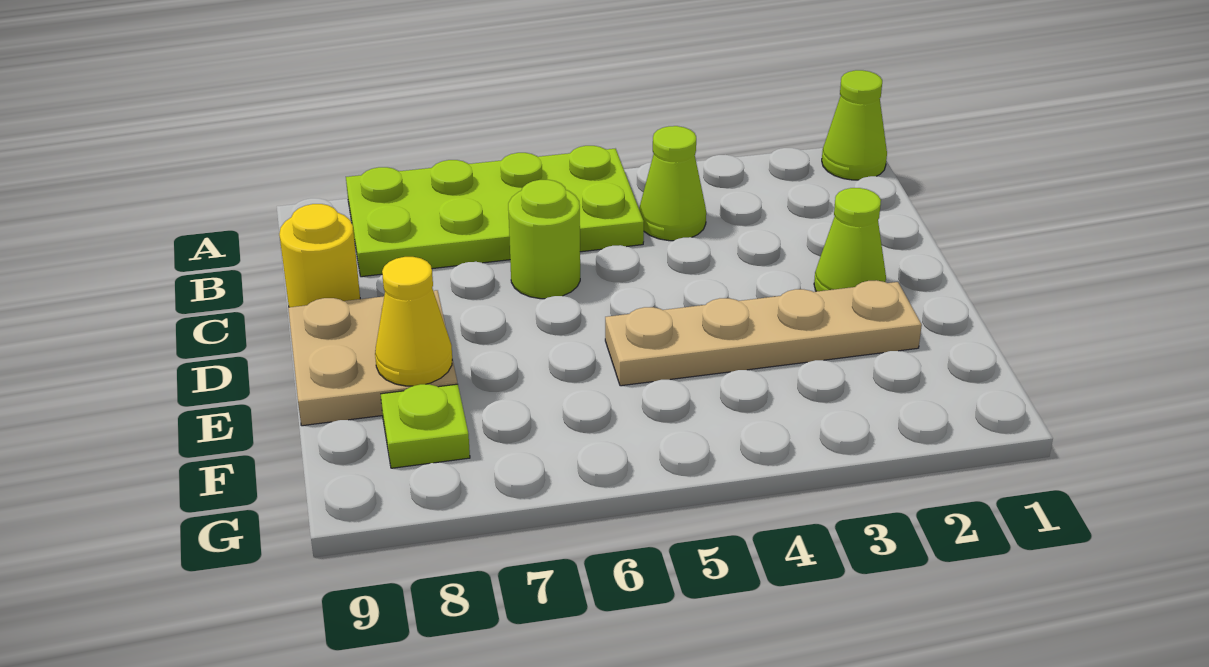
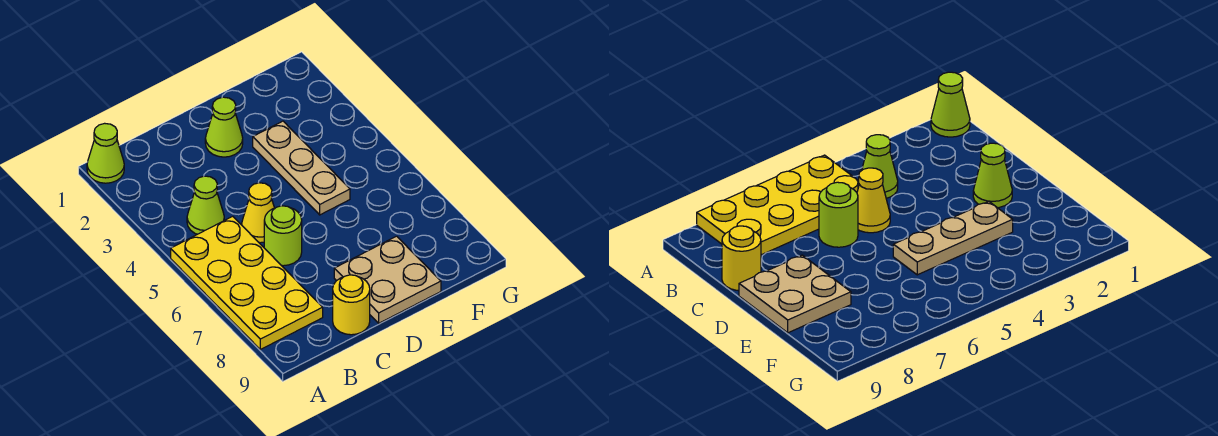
lime 2x4 plate [346,146,644,277] -> yellow 2x4 plate [171,216,323,349]
tan 1x4 plate [605,280,922,386] -> tan 1x3 plate [253,121,350,215]
yellow 1x1 cone [375,257,452,386] -> yellow 1x1 cone moved to [242,183,274,243]
lime 1x1 plate [381,384,470,468] -> none

